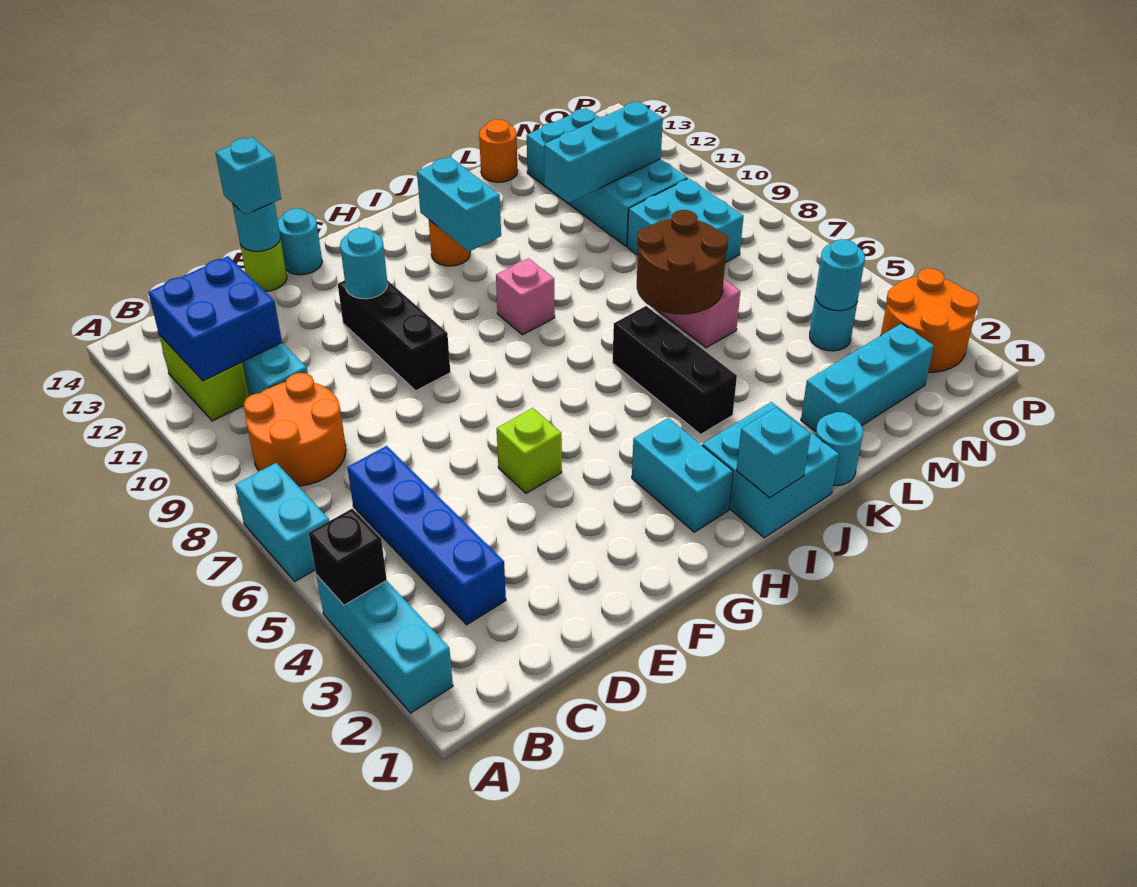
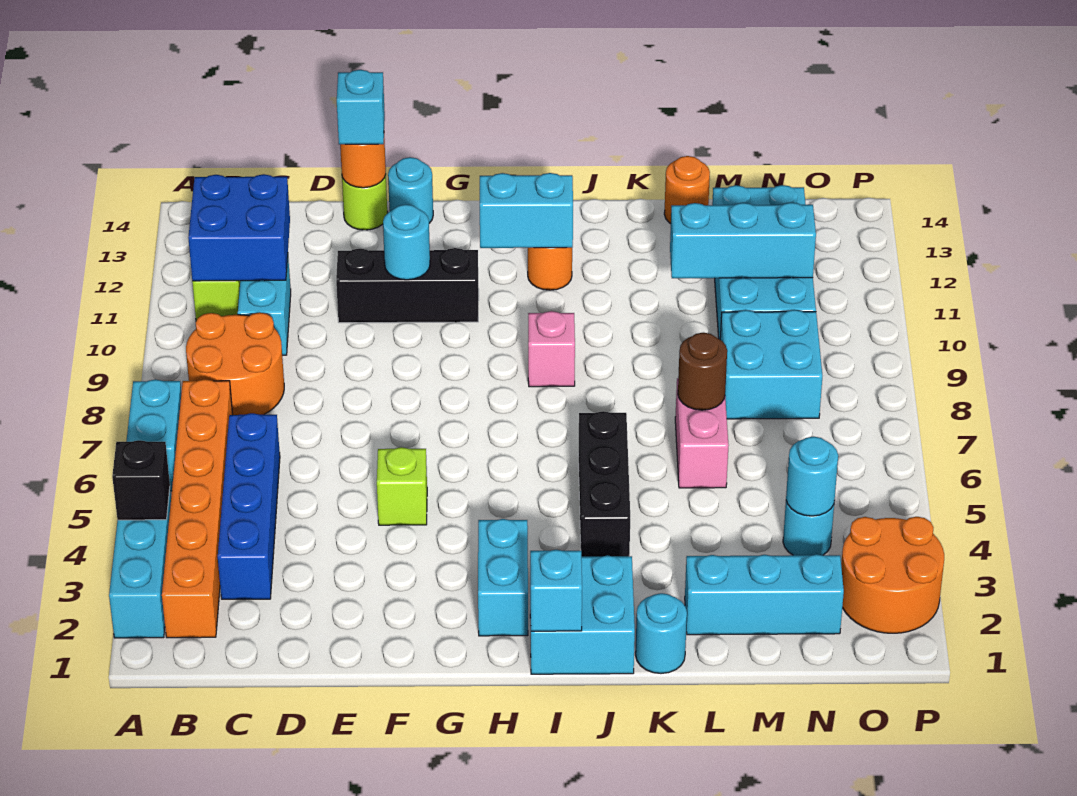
none -> orange 1x6 brick [162,379,233,638]
cyan 1x1 round brick [232,202,280,252] -> orange 1x1 round brick [340,139,386,188]
black 1x3 brick [338,280,450,391] -> black 1x3 brick turned to [336,248,479,323]
cyan 1x2 brick [417,157,501,252] -> cyan 1x2 brick turned to [480,173,573,248]
brown 2x2 round brick [637,210,728,314] -> brown 1x1 round brick [678,333,727,410]

